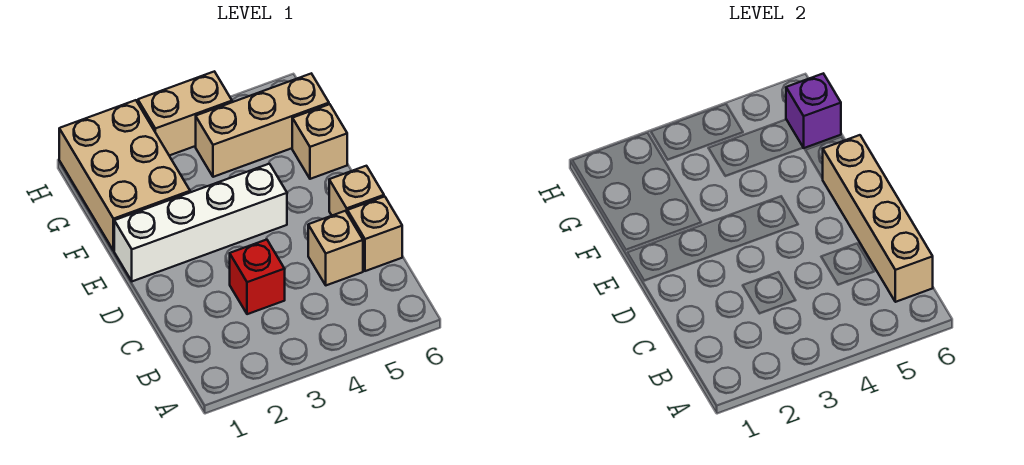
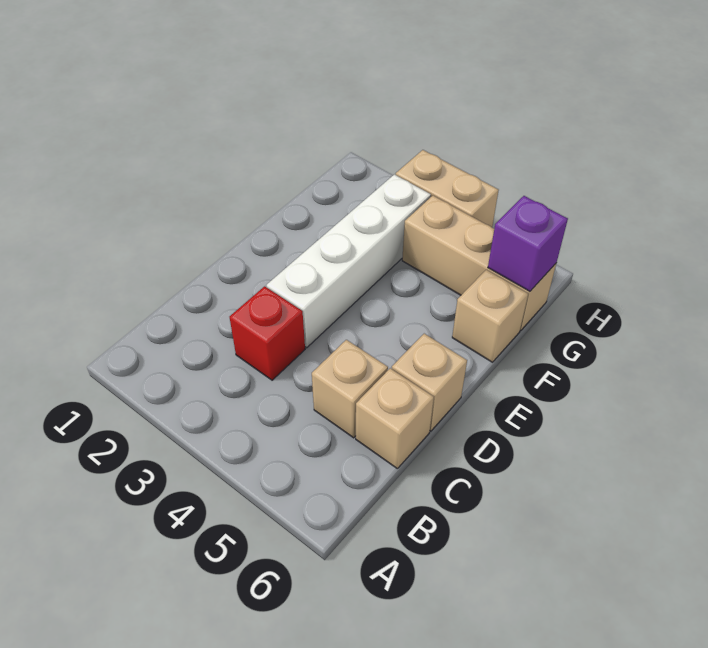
tan 1x4 brick [823,135,933,302] -> none
white 1x4 brick [114,164,287,281] -> white 1x4 brick turned to [266,174,431,348]
tan 2x3 brick [59,100,190,251] -> none

